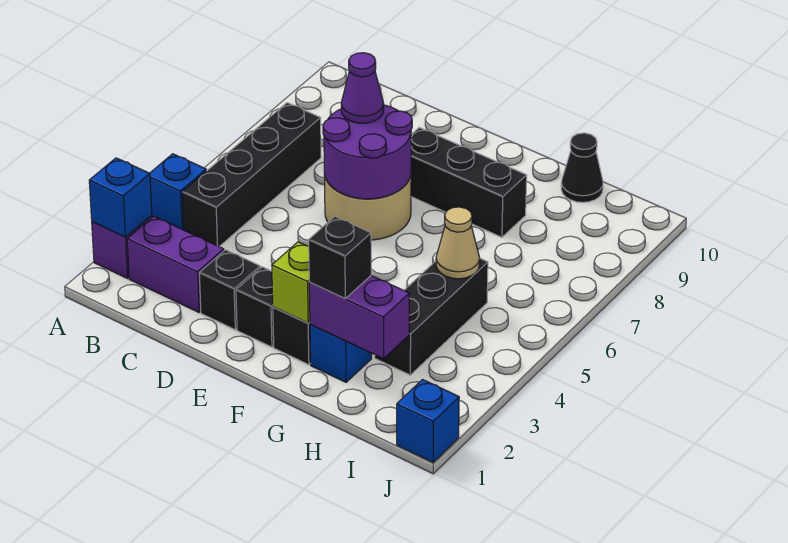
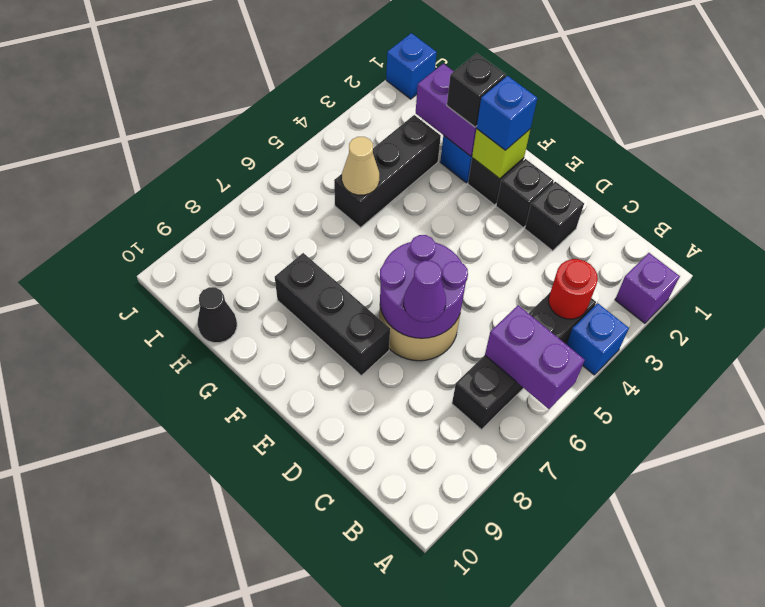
blue 1x1 brick [89,158,152,237] -> blue 1x1 brick moved to [477,76,537,150]
purple 1x2 brick [127,216,224,312] -> purple 1x2 brick moved to [485,305,585,409]
none -> red 1x1 round brick [549,259,598,319]

